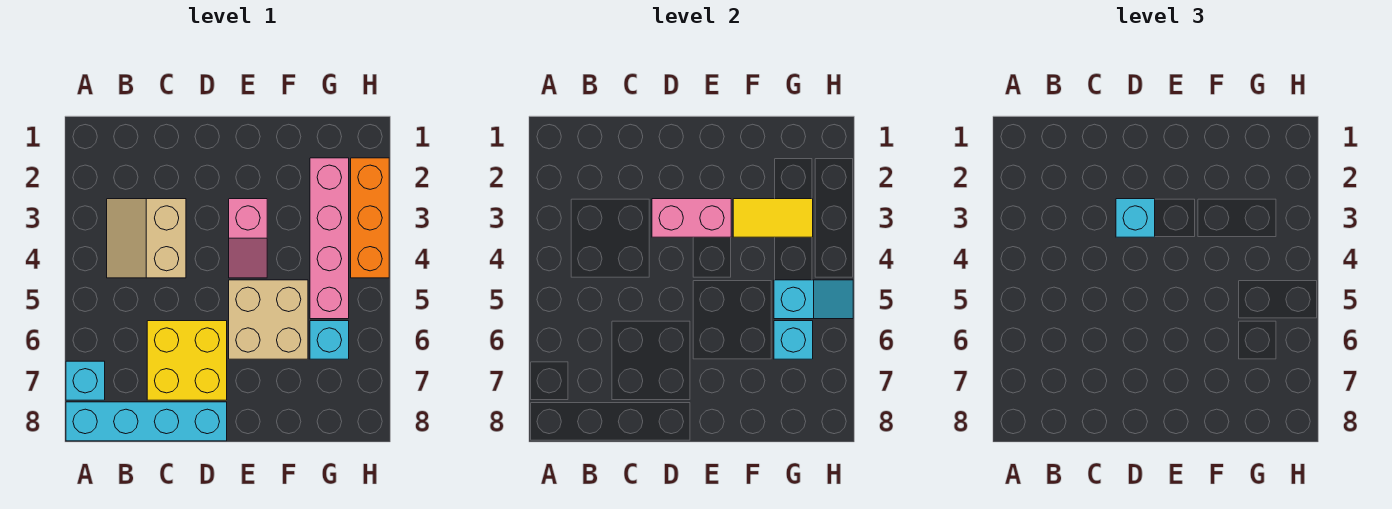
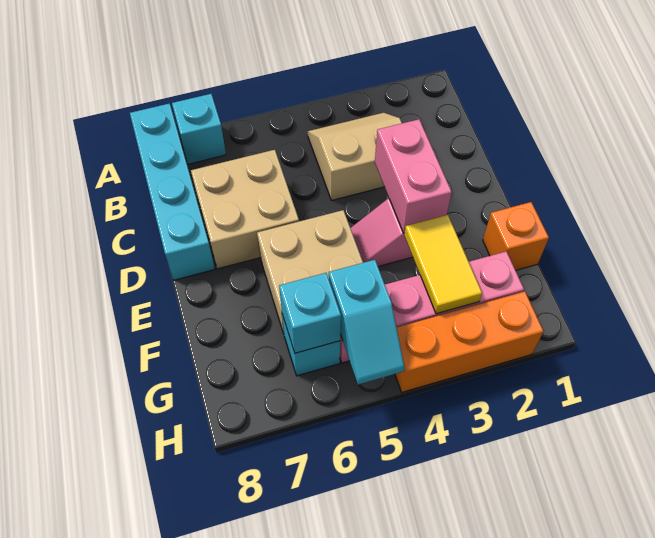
yellow 2x2 brick [147,321,227,400] -> tan 2x2 brick [191,150,299,269]
cyan 1x1 brick [1116,199,1155,237] -> none
none -> orange 1x1 brick [483,202,549,270]

